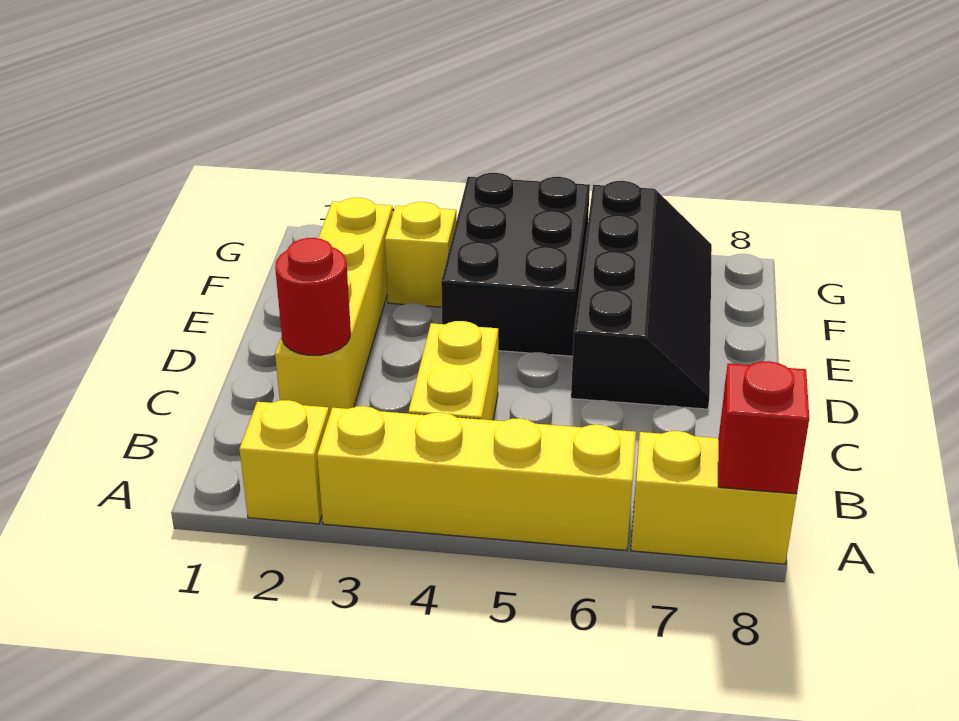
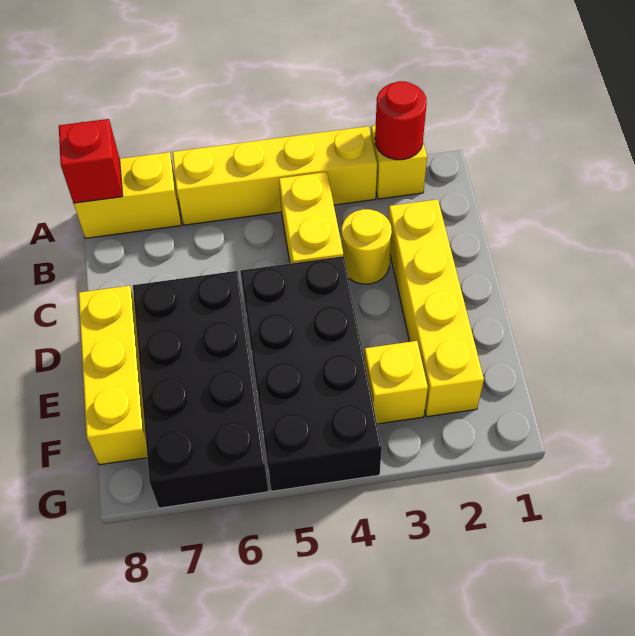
red 1x1 round brick [275,238,351,355] -> red 1x1 round brick moved to [375,81,427,160]
none -> yellow 1x1 round brick [342,209,392,284]
black 2x4 slope [571,181,712,409] -> black 2x4 brick [133,271,269,508]
none -> yellow 1x3 brick [79,286,147,465]
black 2x3 brick [441,173,590,356] -> black 2x4 brick [240,256,382,491]

